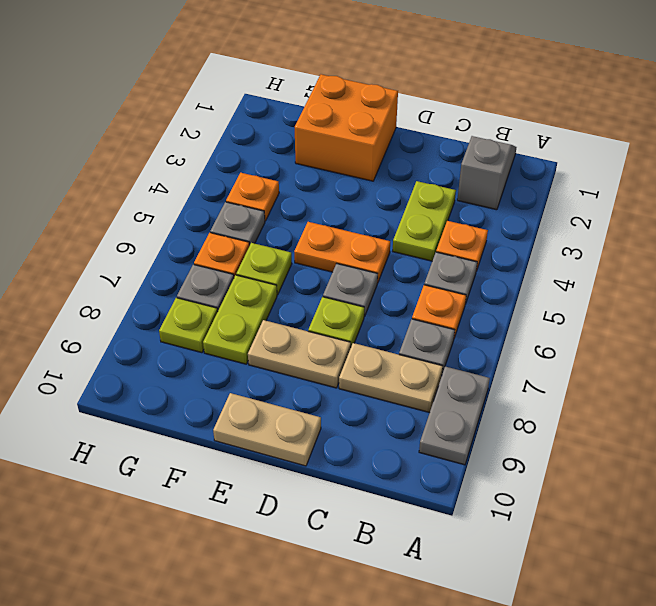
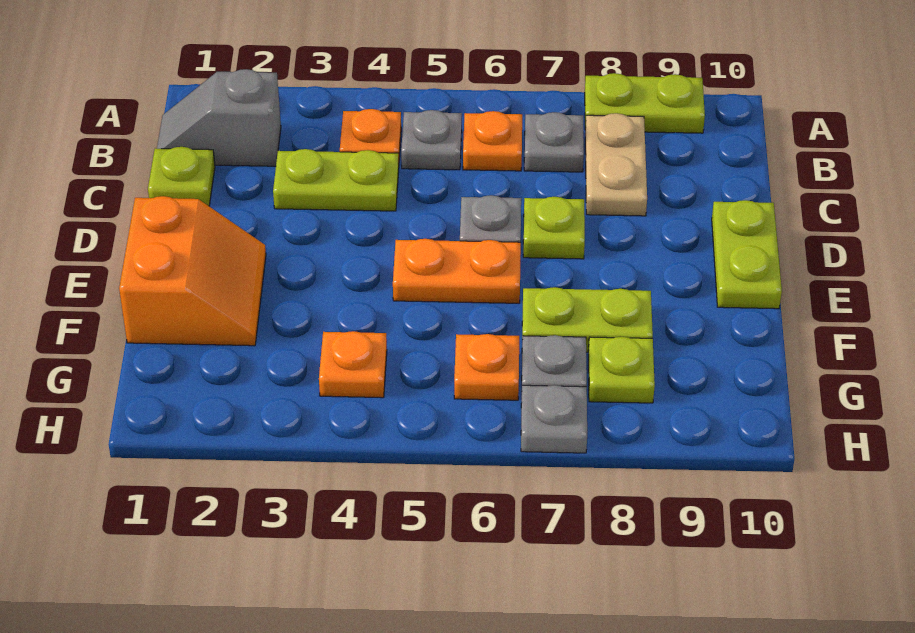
grey 1x2 plate [419,367,490,465] -> lime 1x2 plate [585,73,705,133]
orange 1x2 plate [294,222,390,283] -> orange 1x2 plate turned to [393,239,521,303]
tan 1x2 plate [248,320,351,388] -> none
tan 1x2 plate [213,393,321,466] -> lime 1x2 plate [712,200,782,309]
orange 2x2 brick [295,74,398,181] -> orange 2x2 slope [119,196,266,346]
lime 1x1 plate [236,243,292,295] -> lime 1x1 plate moved to [148,147,215,206]
grey 1x1 plate [210,202,265,246] -> grey 1x1 plate moved to [521,385,587,453]

